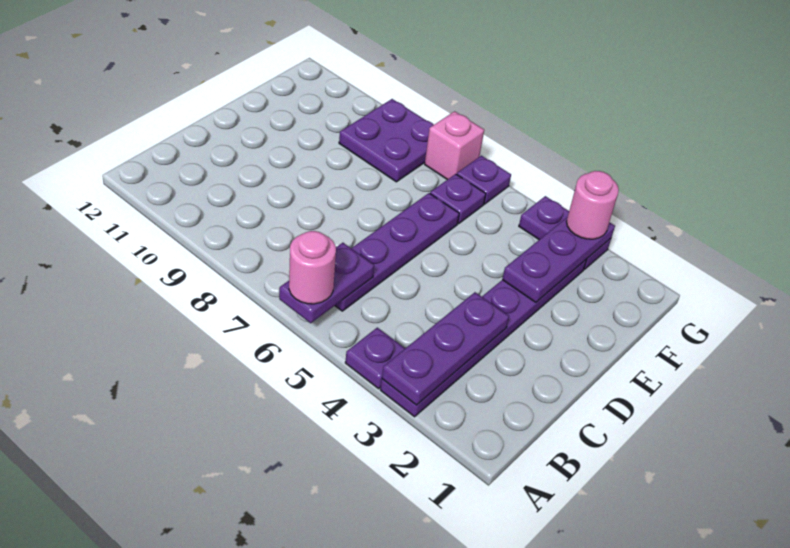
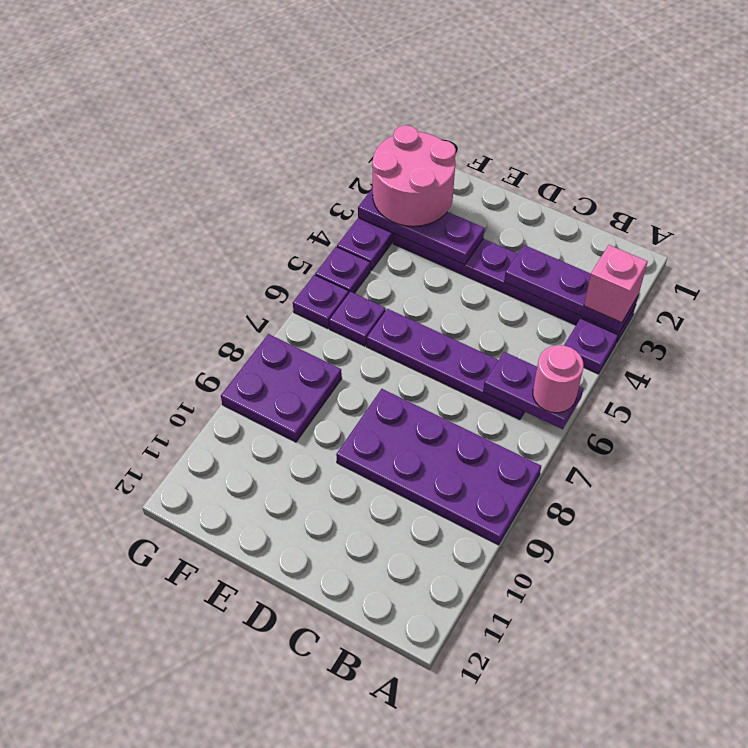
none -> purple 2x4 plate [336,389,541,545]
pink 1x1 round brick [567,171,619,239] -> pink 2x2 round brick [372,125,456,226]
none -> purple 1x1 plate [315,247,370,293]
pink 1x1 brick [425,111,484,180] -> pink 1x1 brick moved to [584,245,648,323]

